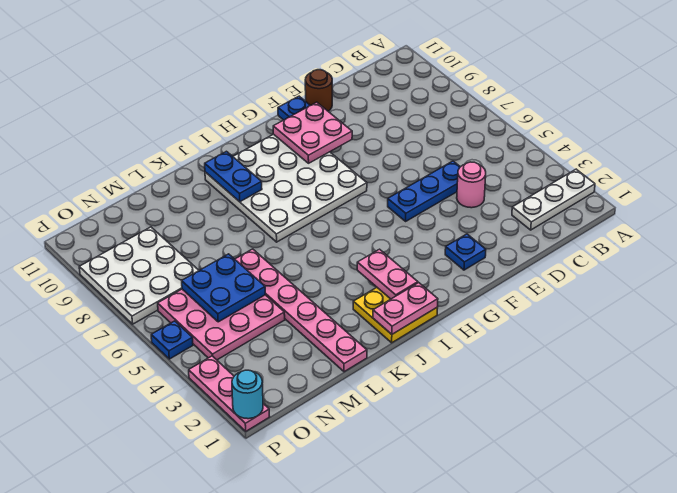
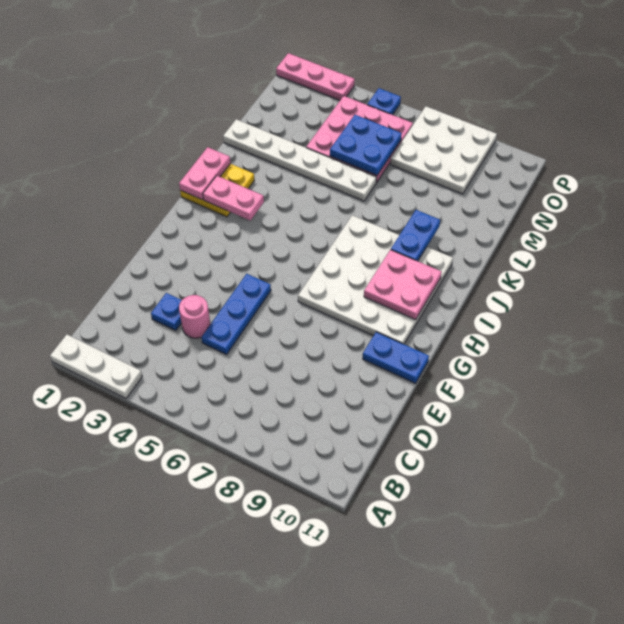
white 1x3 plate [512,169,595,230] -> white 1x3 plate turned to [50,335,142,398]
brown 1x1 round brick [305,70,332,111] -> none
blue 1x1 plate [445,234,486,270] -> blue 1x1 plate moved to [151,293,182,331]
pink 2x2 plate [273,102,352,163] -> pink 2x2 plate moved to [364,250,442,320]
blue 1x2 plate [205,151,262,202] -> blue 1x2 plate turned to [391,210,440,261]
pink 1x6 plate [235,249,367,372] -> white 1x6 plate [223,119,377,201]
cyan 1x1 round brick [232,370,263,419] -> none

